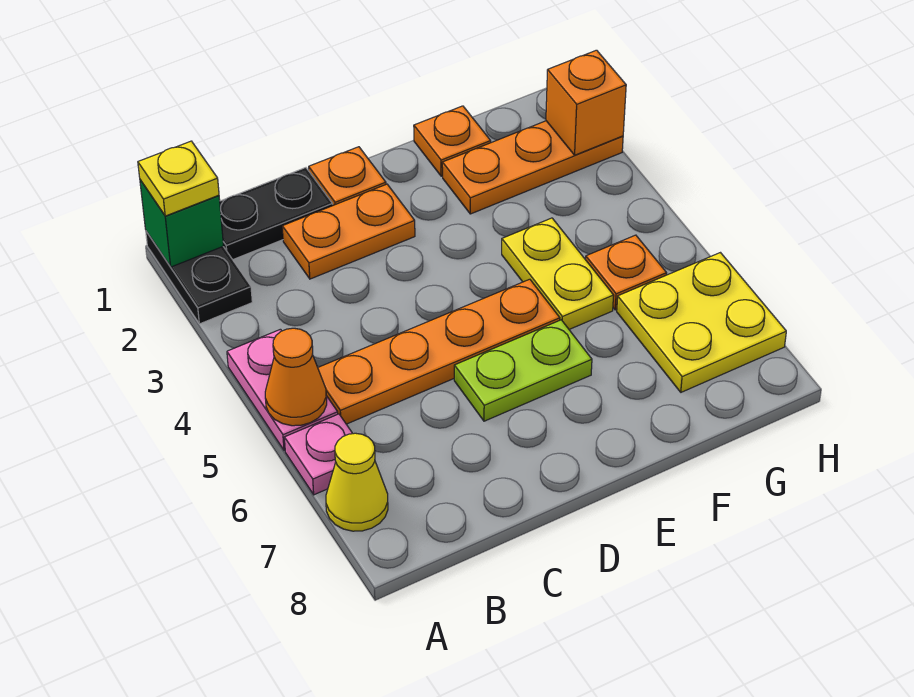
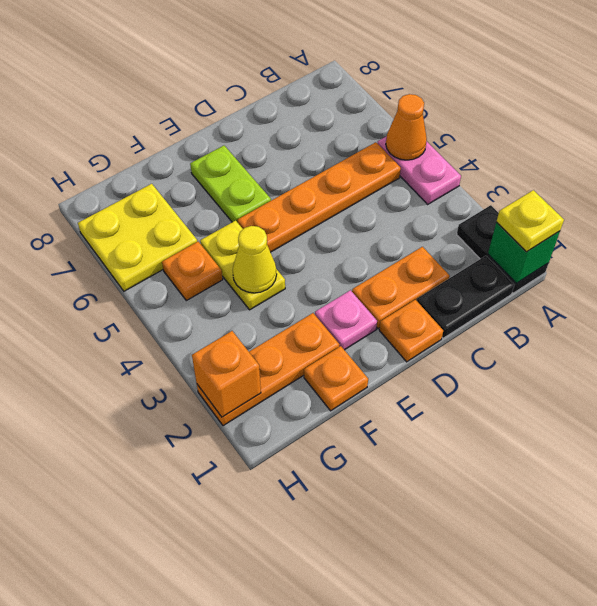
pink 1x1 plate [284,414,353,495] -> pink 1x1 plate moved to [315,290,377,350]
yellow 1x1 cone [326,433,388,531] -> yellow 1x1 cone moved to [233,226,277,293]
lime 1x2 plate [454,320,592,421] -> lime 1x2 plate turned to [190,146,271,223]

